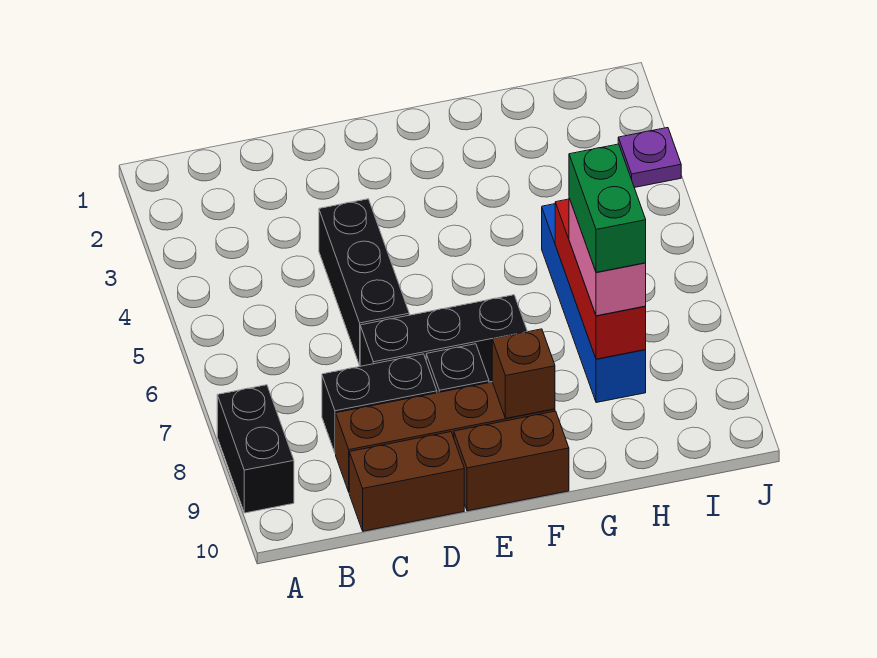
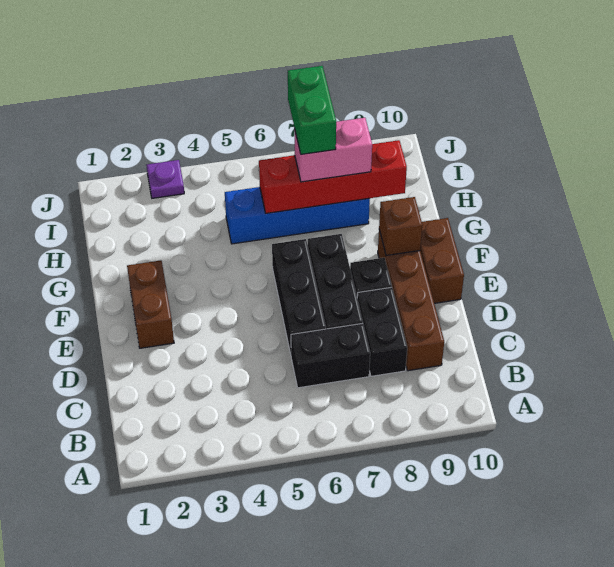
black 1x2 brick [217,385,294,513] -> black 1x2 brick moved to [291,323,370,388]
brown 1x2 brick [349,432,464,531] -> brown 1x2 brick moved to [127,260,174,348]
black 1x3 brick [319,199,409,365] -> black 1x3 brick turned to [272,239,326,354]
red 1x3 brick [555,199,646,359] -> red 1x4 brick [259,140,407,213]
green 1x2 brick [569,144,646,272] -> green 1x2 brick turned to [288,66,336,154]

